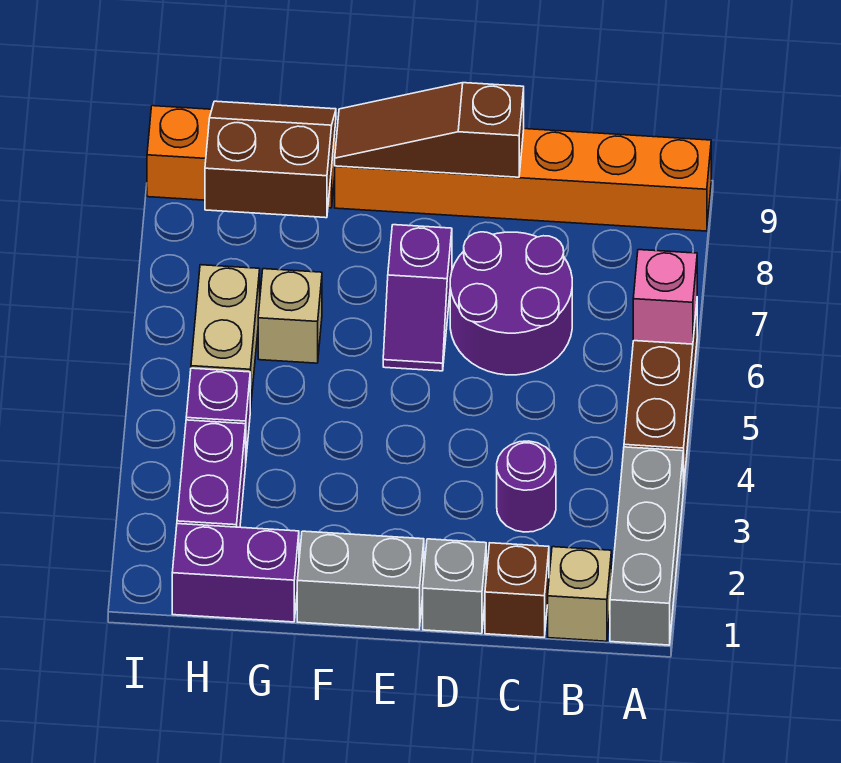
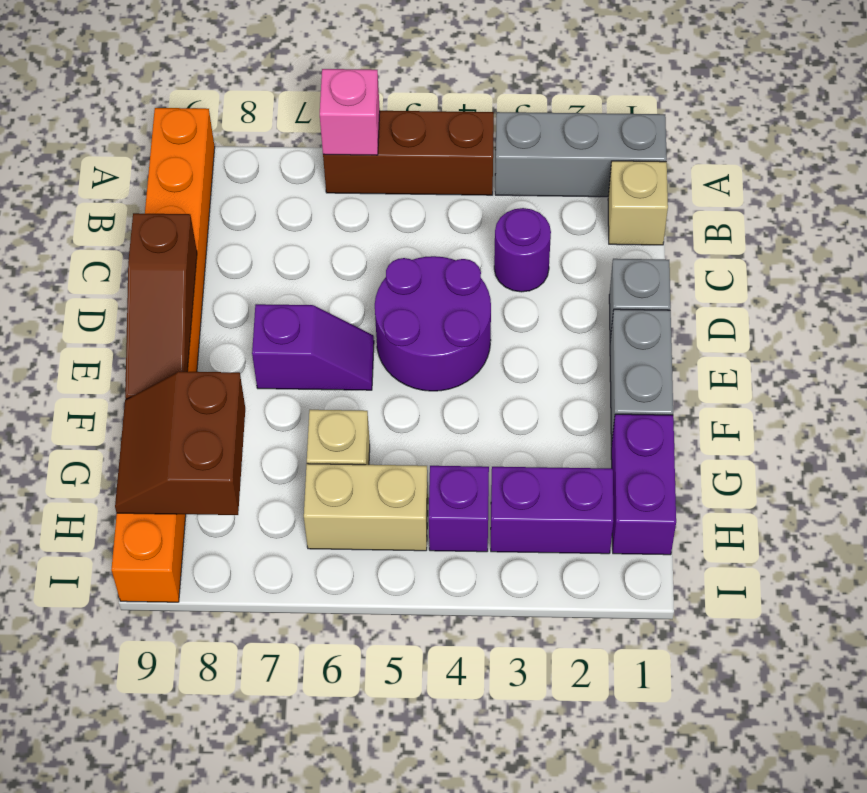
brown 1x1 brick [485,543,549,637] -> none
purple 2x2 round brick [450,232,572,375] -> purple 2x2 round brick moved to [375,256,491,391]

